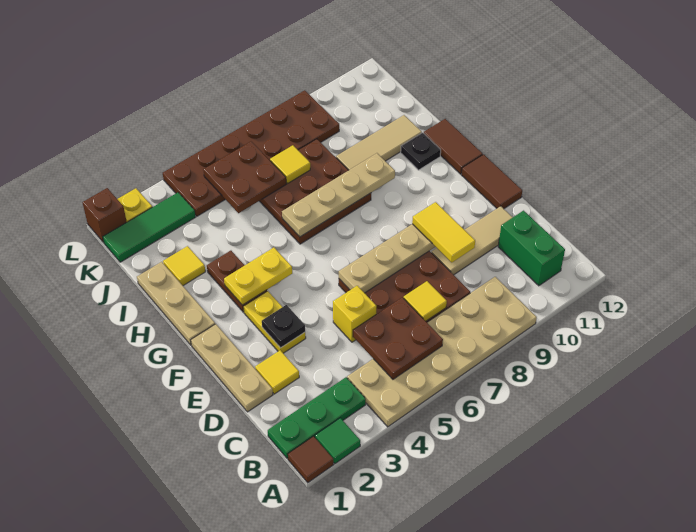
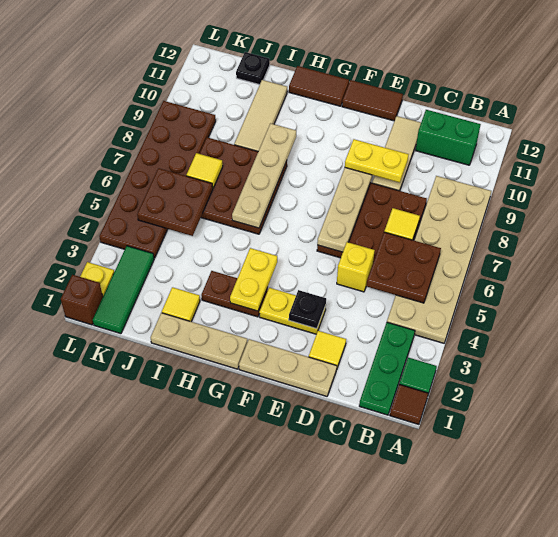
yellow 1x2 tile [412,202,475,262] -> yellow 1x2 plate [345,139,409,183]
black 1x1 plate [401,133,441,170] -> black 1x1 plate moved to [236,52,270,85]

